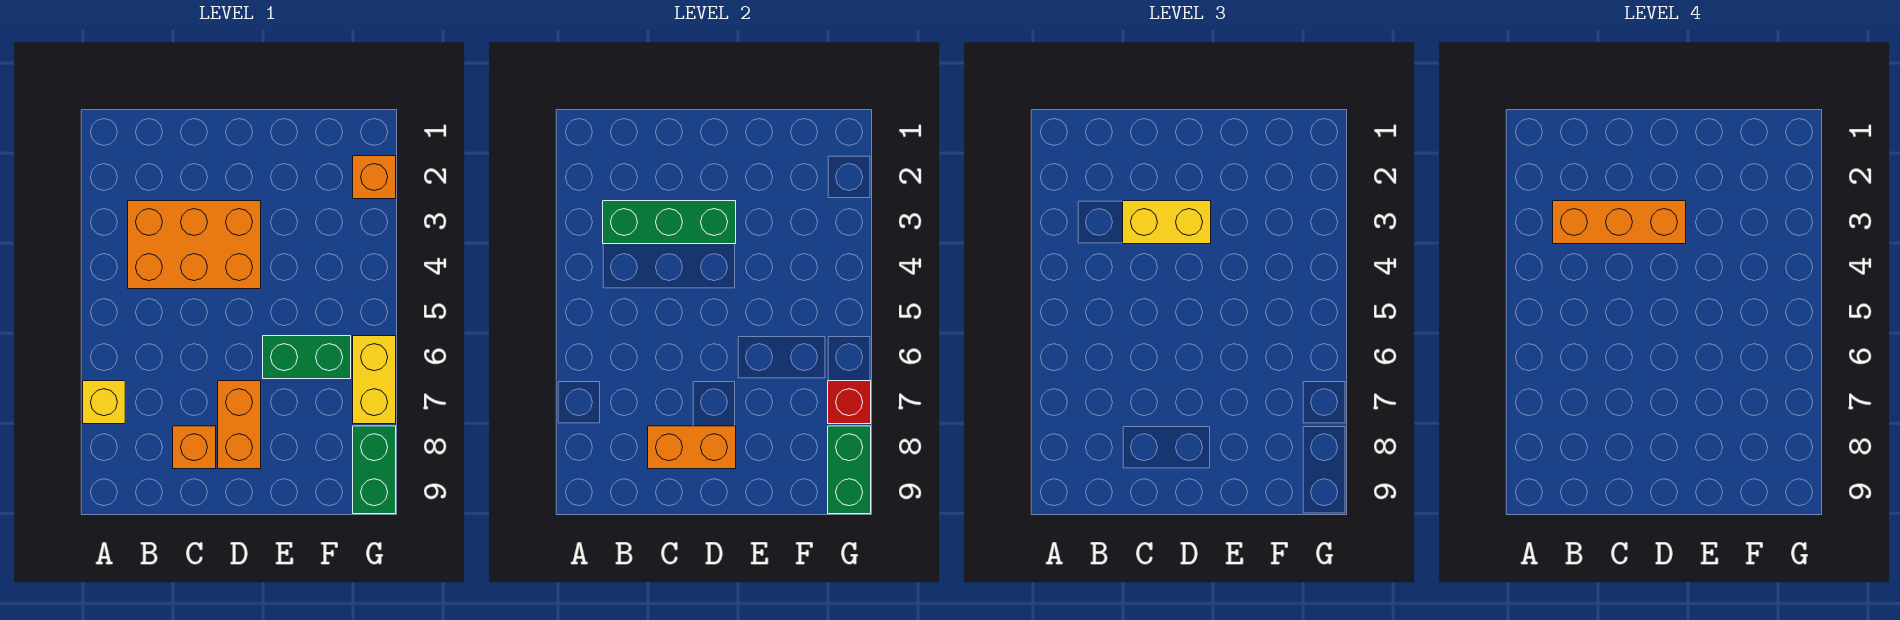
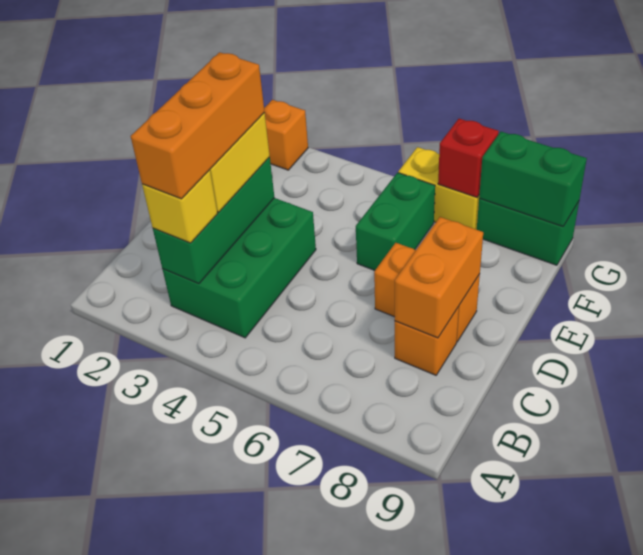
yellow 1x1 brick [83,381,125,424] -> yellow 1x1 brick moved to [142,170,218,243]
orange 2x3 brick [128,201,261,289] -> green 2x3 brick [162,198,316,338]

